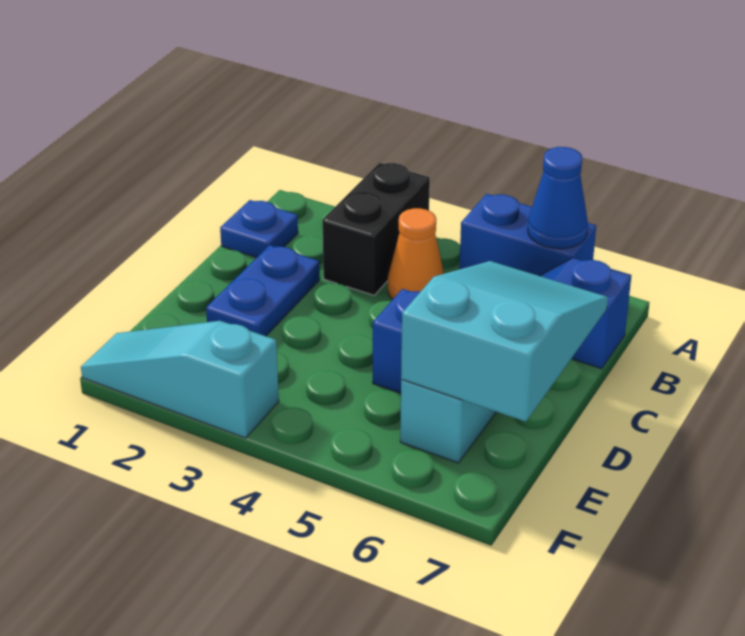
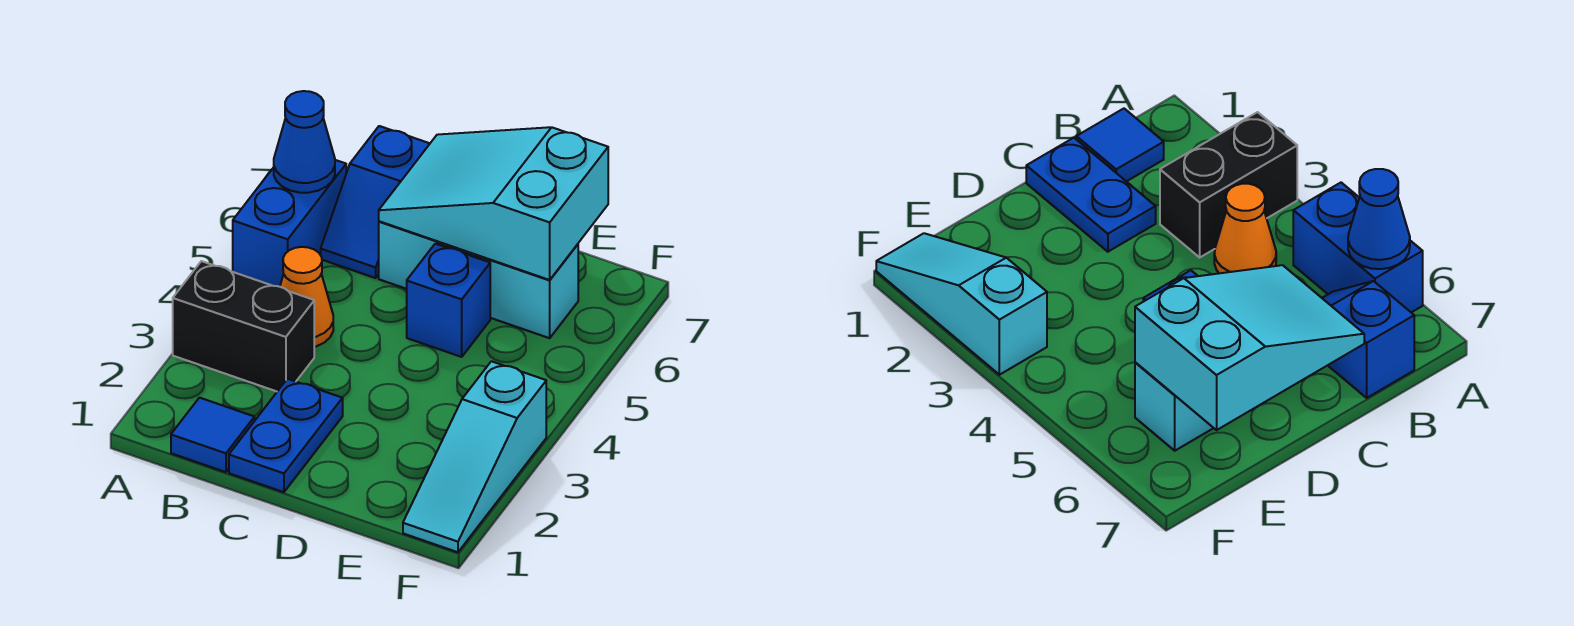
blue 1x1 plate [220,200,298,258] -> blue 1x1 tile [171,398,255,472]
blue 1x2 plate [206,245,320,336] -> blue 1x2 plate turned to [229,379,343,492]

